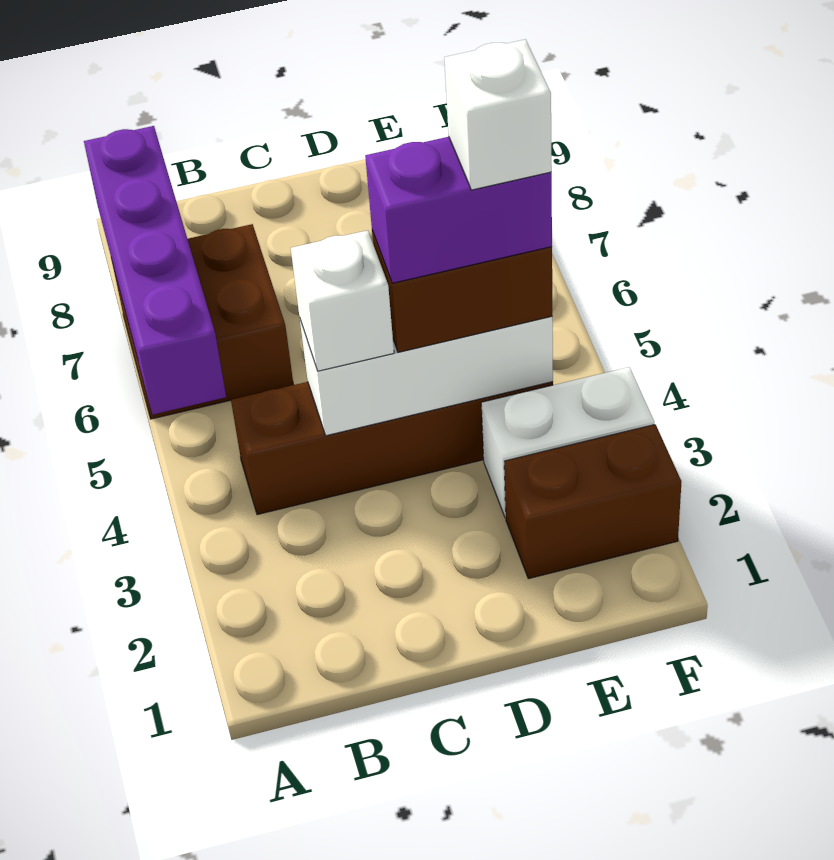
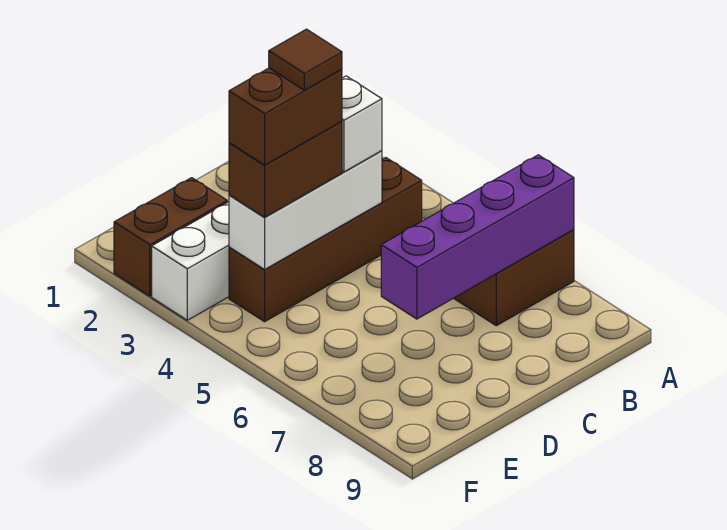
purple 1x4 brick [84,126,226,414] -> purple 1x4 brick turned to [381,155,574,319]
purple 1x2 brick [365,137,552,283] -> brown 1x2 brick [229,68,342,165]
none -> brown 1x1 tile [269,29,342,90]
white 1x1 brick [444,39,552,190] -> none

